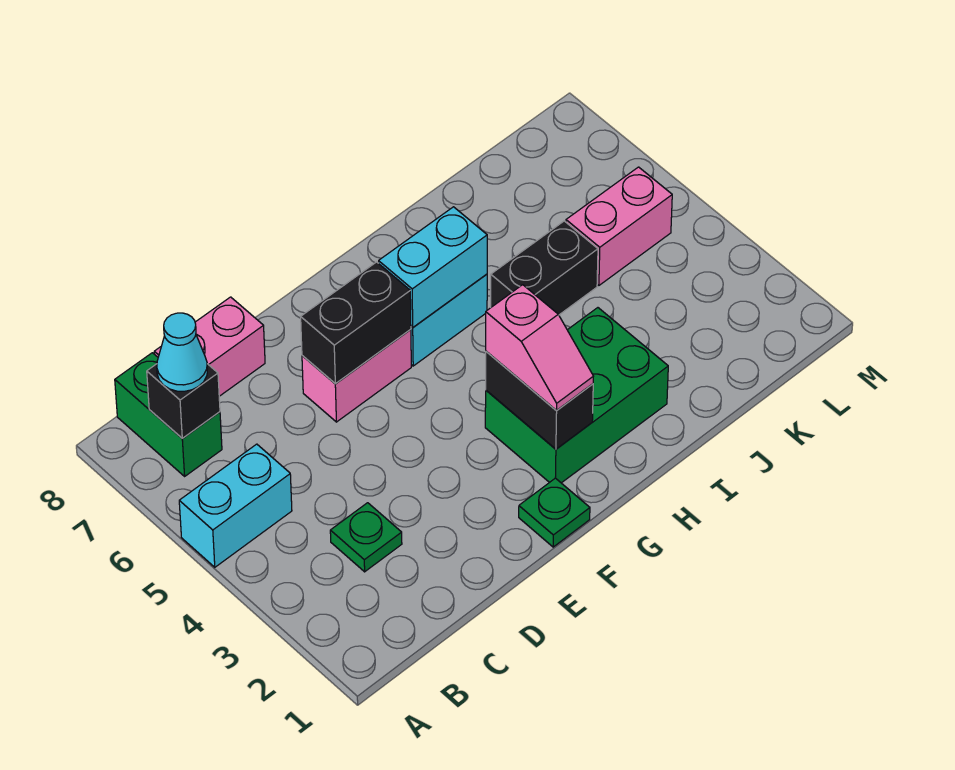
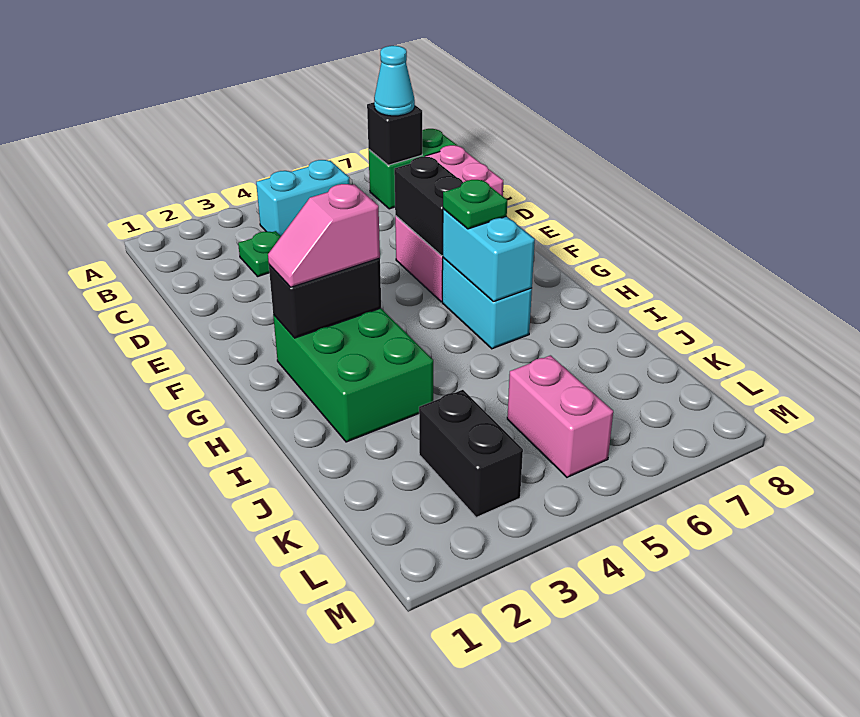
cyan 1x2 brick [179,444,292,567] -> cyan 1x2 brick turned to [256,160,350,236]
green 1x1 plate [519,478,590,547] -> green 1x1 plate moved to [443,180,507,229]
black 1x2 brick [491,221,598,315] -> black 1x2 brick moved to [419,390,523,518]

